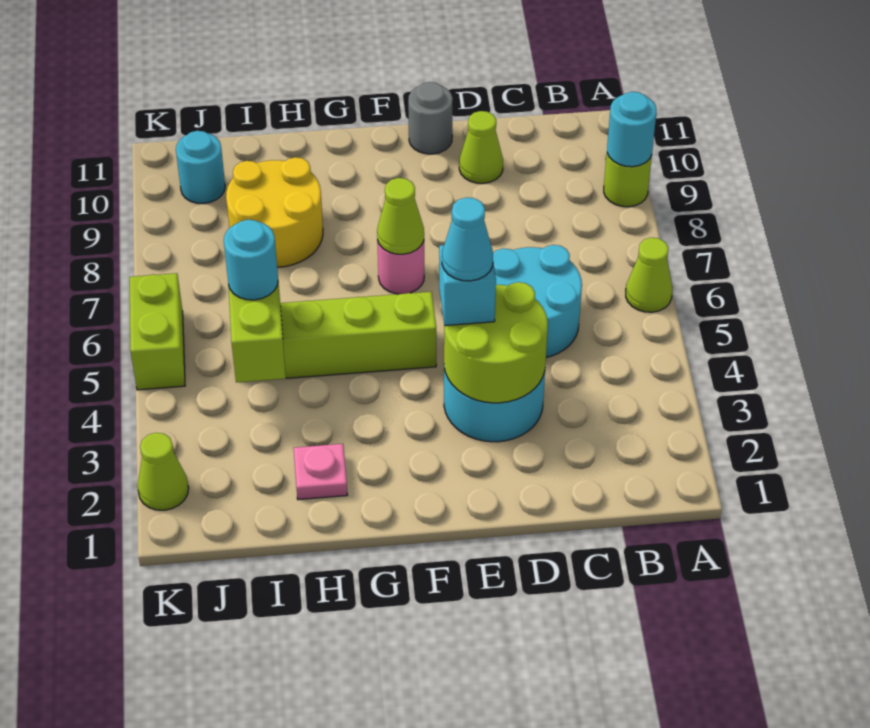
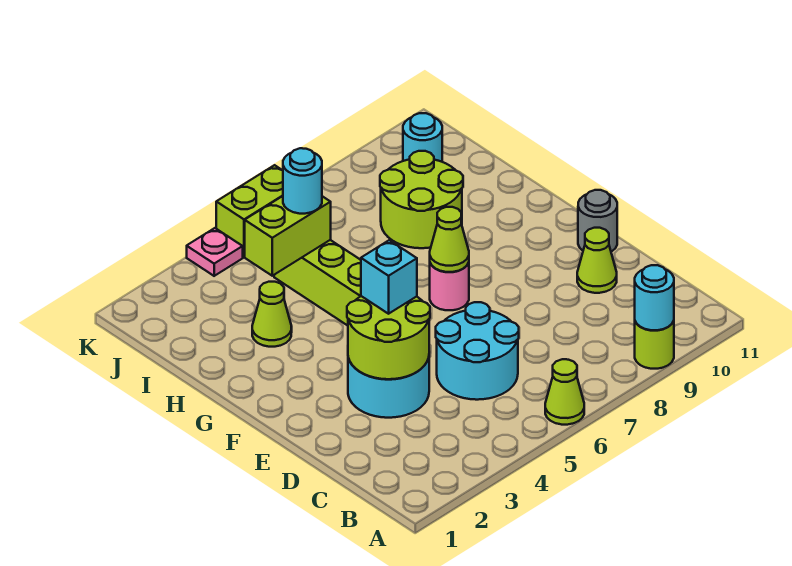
cyan 1x1 cone [442,198,493,281] -> none
pink 1x1 plate [294,444,347,500] -> pink 1x1 plate moved to [187,228,243,276]
yellow 2x2 round brick [226,157,323,267] -> lime 2x2 round brick [380,151,463,248]
lime 1x1 cone [137,433,189,510] -> lime 1x1 cone moved to [252,282,292,347]

